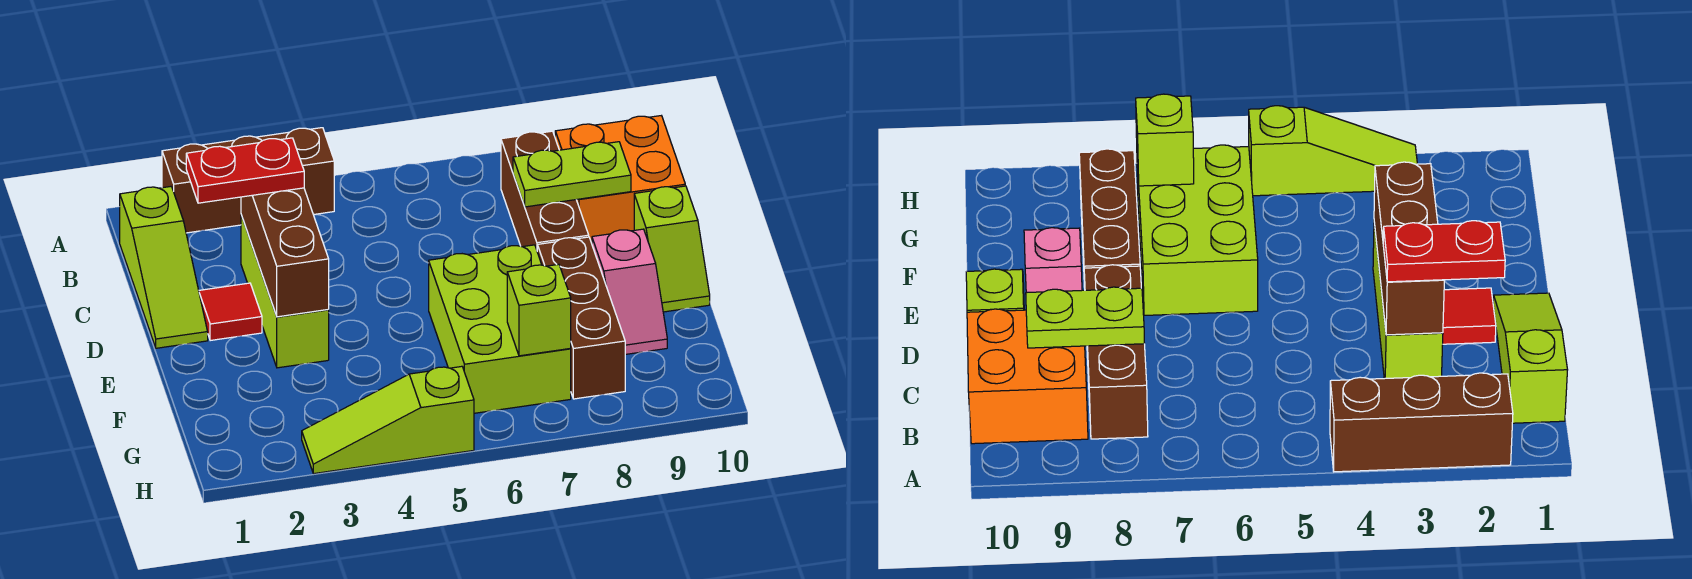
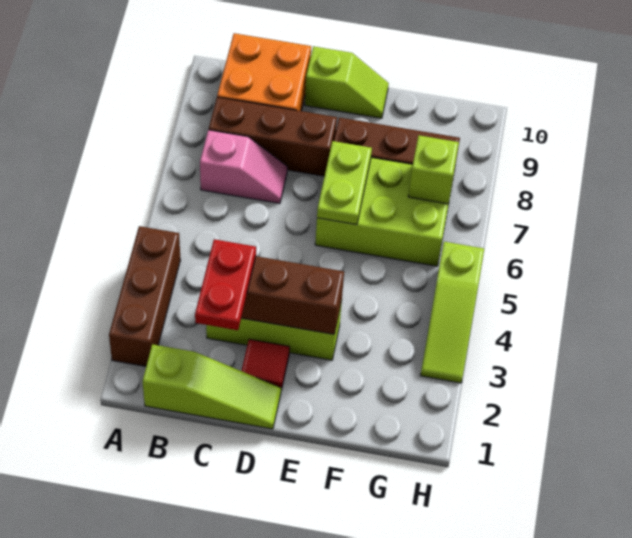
lime 1x2 plate [513,142,631,207] -> lime 1x2 plate moved to [317,141,372,225]
pink 1x2 slope [592,229,667,354] -> pink 1x2 slope moved to [200,130,288,204]

